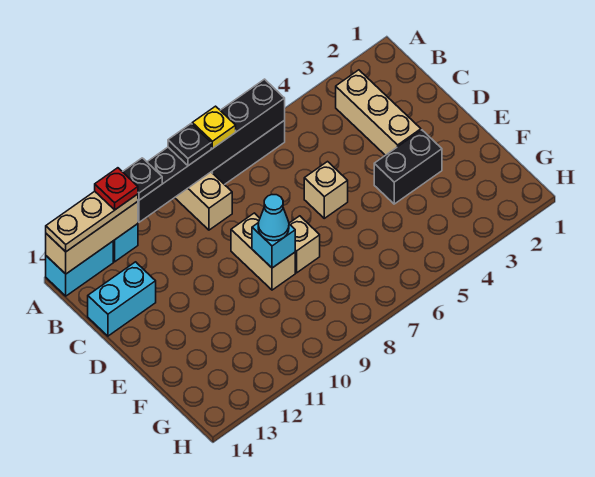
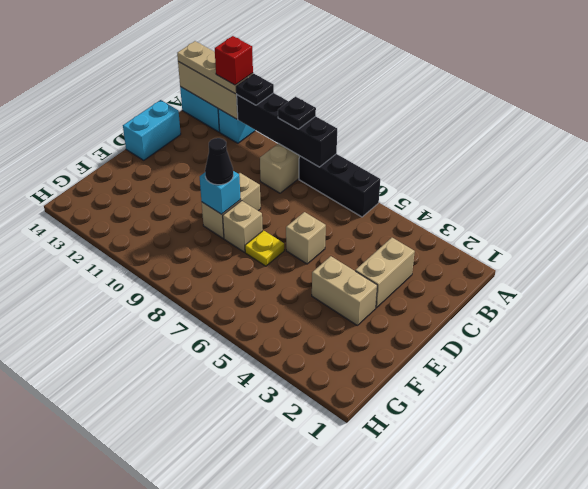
black 1x6 brick [138,79,285,222] -> black 1x4 brick [237,93,337,167]
yellow 1x1 plate [192,106,236,148] -> yellow 1x1 plate moved to [245,230,284,266]
red 1x1 plate [95,168,138,210] -> red 1x1 brick [215,36,253,85]
tan 1x3 brick [336,70,421,155] -> tan 1x2 brick [355,238,415,308]
cyan 1x2 brick [88,262,156,336] -> cyan 1x2 brick turned to [123,100,181,160]
black 1x2 brick [374,130,442,204] -> tan 1x2 brick [312,256,377,325]
cyan 1x1 cone [258,195,289,241] -> black 1x1 cone [205,138,233,185]

